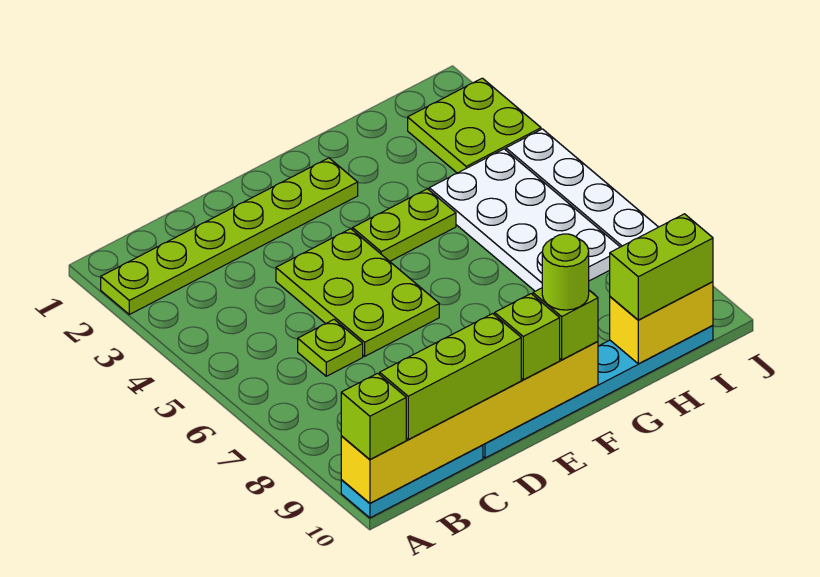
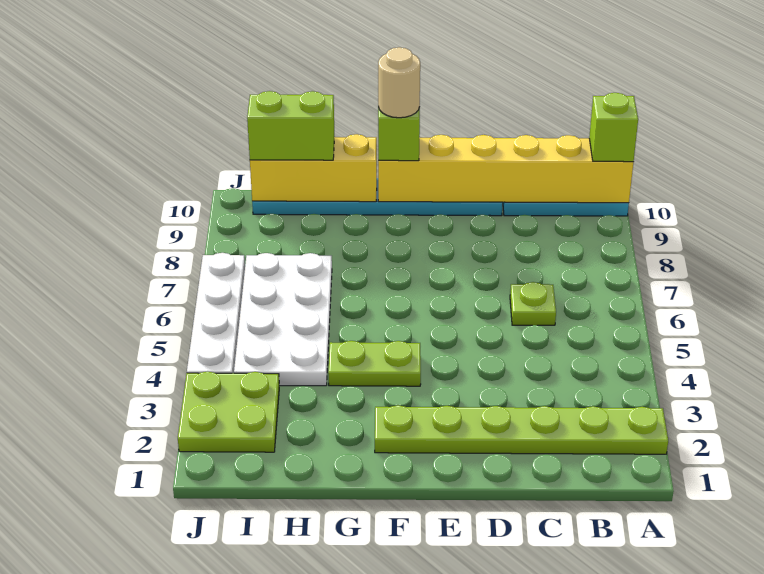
lime 1x3 brick [380,314,521,439] -> none
lime 2x3 plate [276,229,439,356] -> none
lime 1x1 brick [495,294,560,380] -> none
lime 1x1 round brick [542,234,589,310] -> tan 1x1 round brick [378,47,420,118]
yellow 1x2 brick [610,282,713,364] -> yellow 1x3 brick [250,134,377,202]

